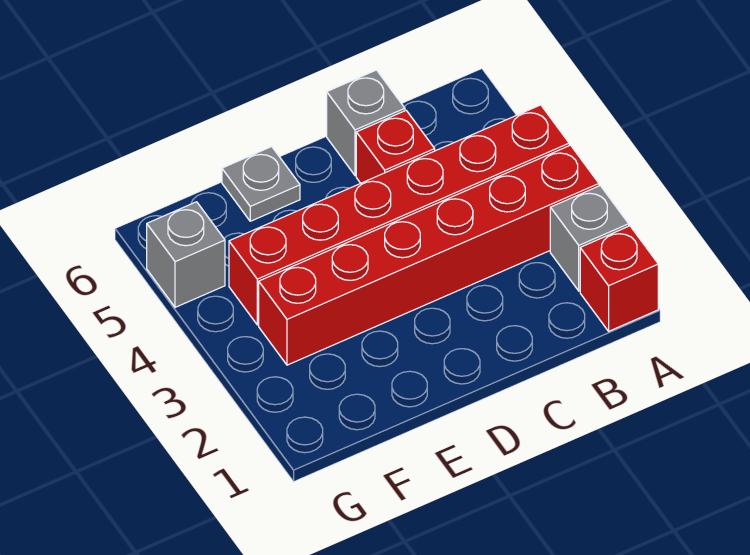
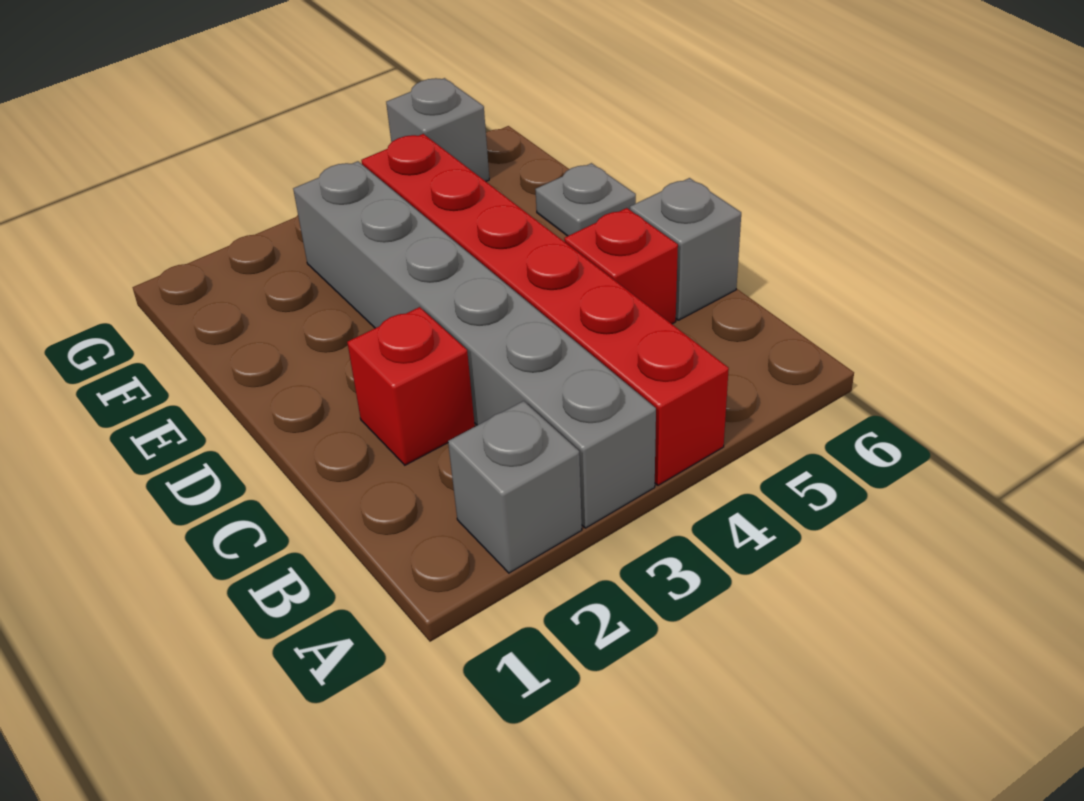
red 1x1 brick [580,226,658,331] -> red 1x1 brick moved to [347,307,475,465]
red 1x6 brick [259,145,599,365] -> grey 1x6 brick [293,161,656,528]

